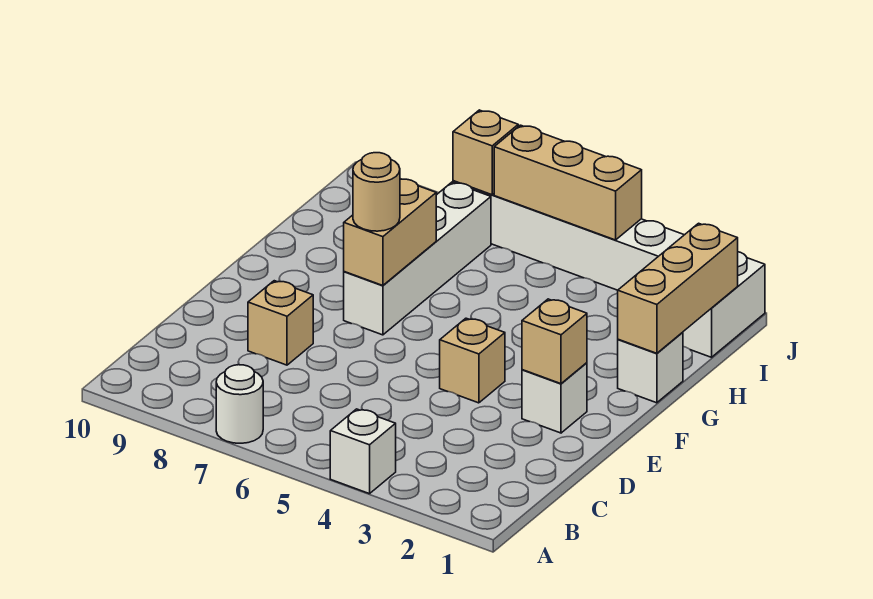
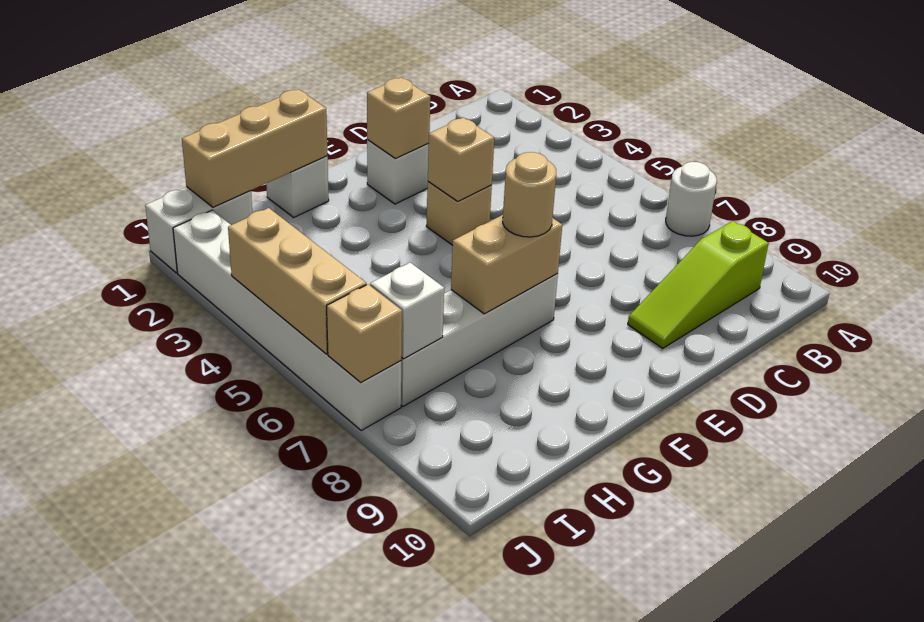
white 1x1 brick [330,409,396,494] -> white 1x1 brick moved to [370,263,444,359]
none -> lime 1x3 slope [628,221,769,348]
tan 1x1 brick [248,281,313,365] -> tan 1x1 brick moved to [428,118,494,202]

